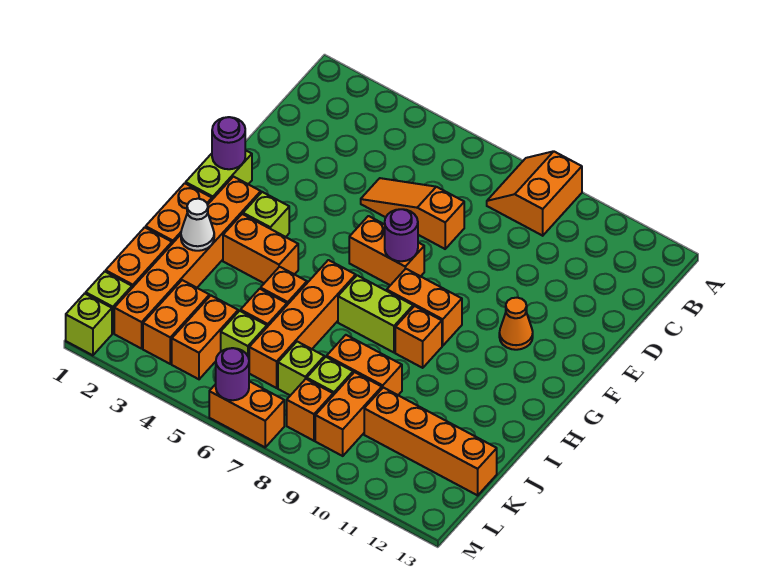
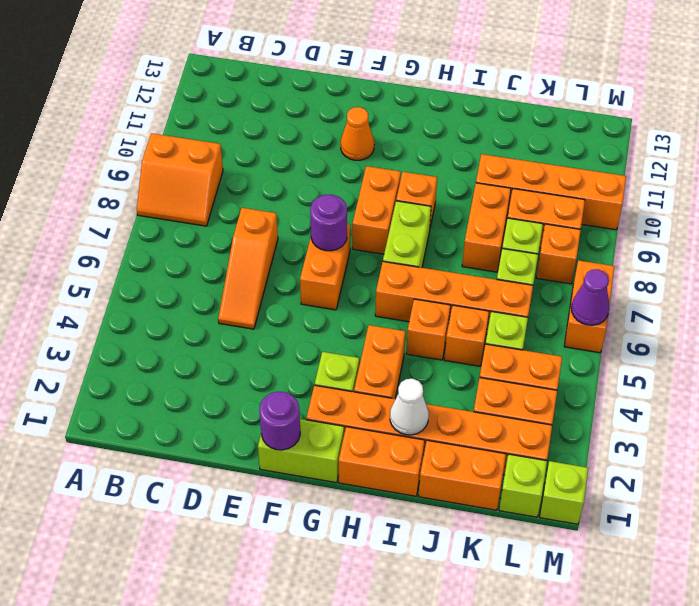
orange 1x4 brick [364,387,497,495] -> orange 1x4 brick turned to [476,154,626,230]
purple 1x1 round brick [216,348,249,400] -> purple 1x1 cone [571,269,610,325]

